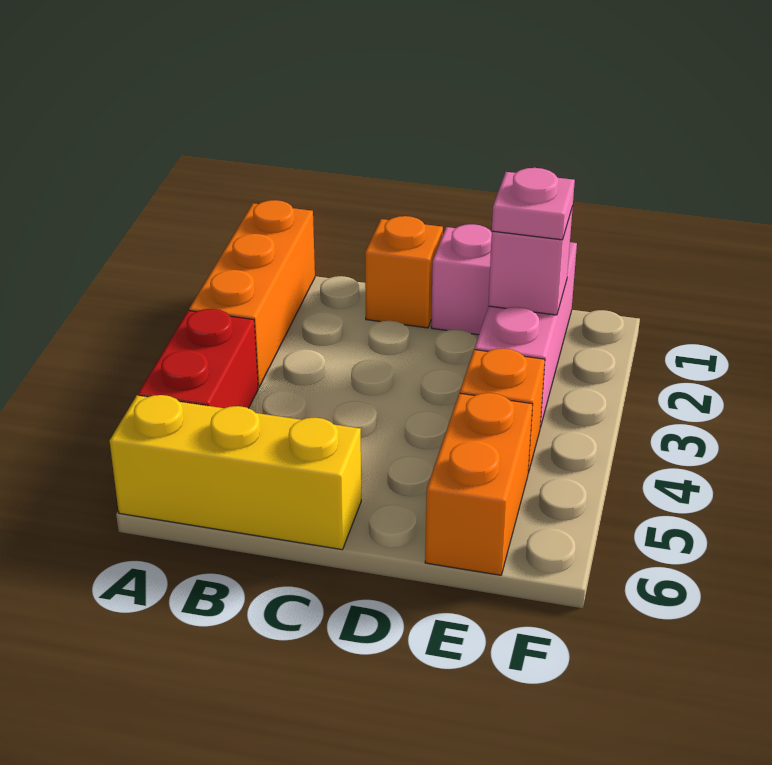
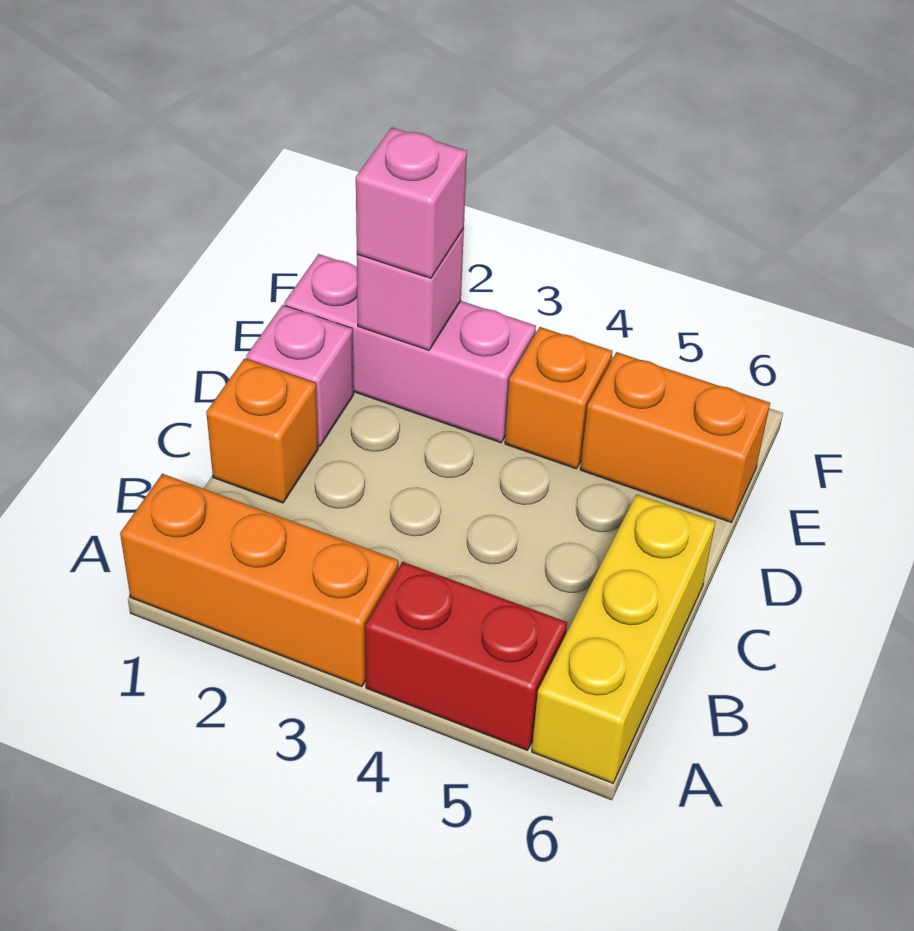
pink 1x1 plate [492,168,575,240] -> pink 1x1 brick [356,128,467,278]

